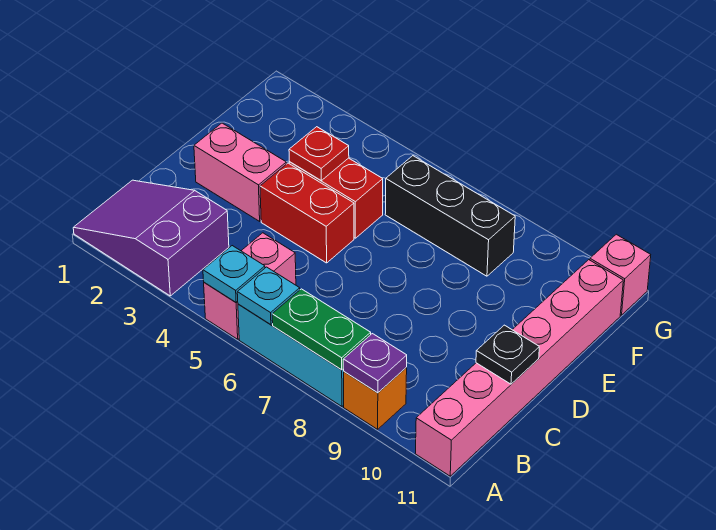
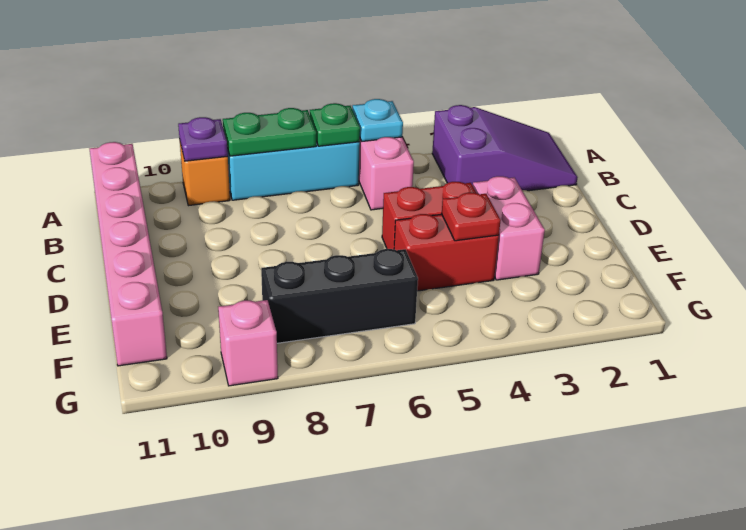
cyan 1x1 plate [237,267,300,325] -> green 1x1 plate [310,103,360,146]
black 1x1 plate [476,325,539,384] -> none
pink 1x2 brick [194,123,286,221] -> pink 1x2 brick turned to [473,176,545,280]
pink 1x1 brick [590,234,651,315] -> pink 1x1 brick moved to [218,300,278,386]

